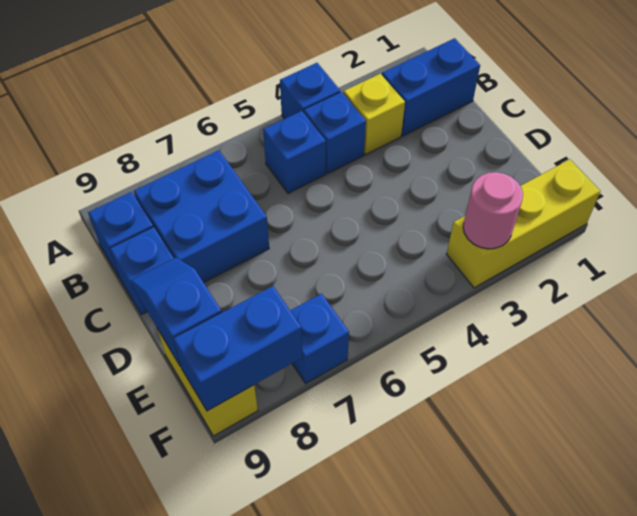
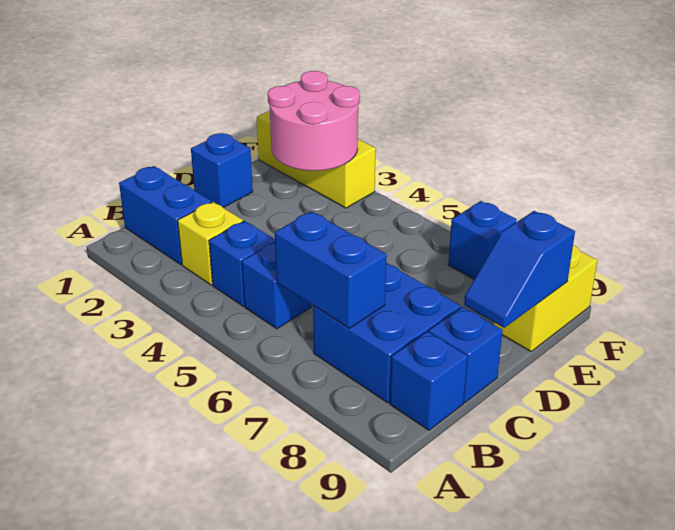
blue 1x1 brick [280,63,340,119] -> blue 1x1 brick moved to [191,133,253,208]
pink 1x1 round brick [463,172,523,249] -> pink 2x2 round brick [268,71,360,171]
blue 1x2 brick [173,286,302,411] -> blue 1x2 brick moved to [275,211,387,328]

